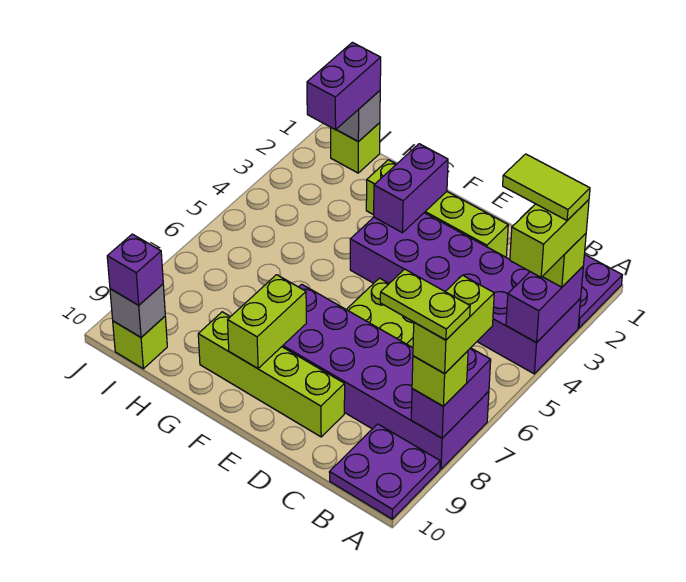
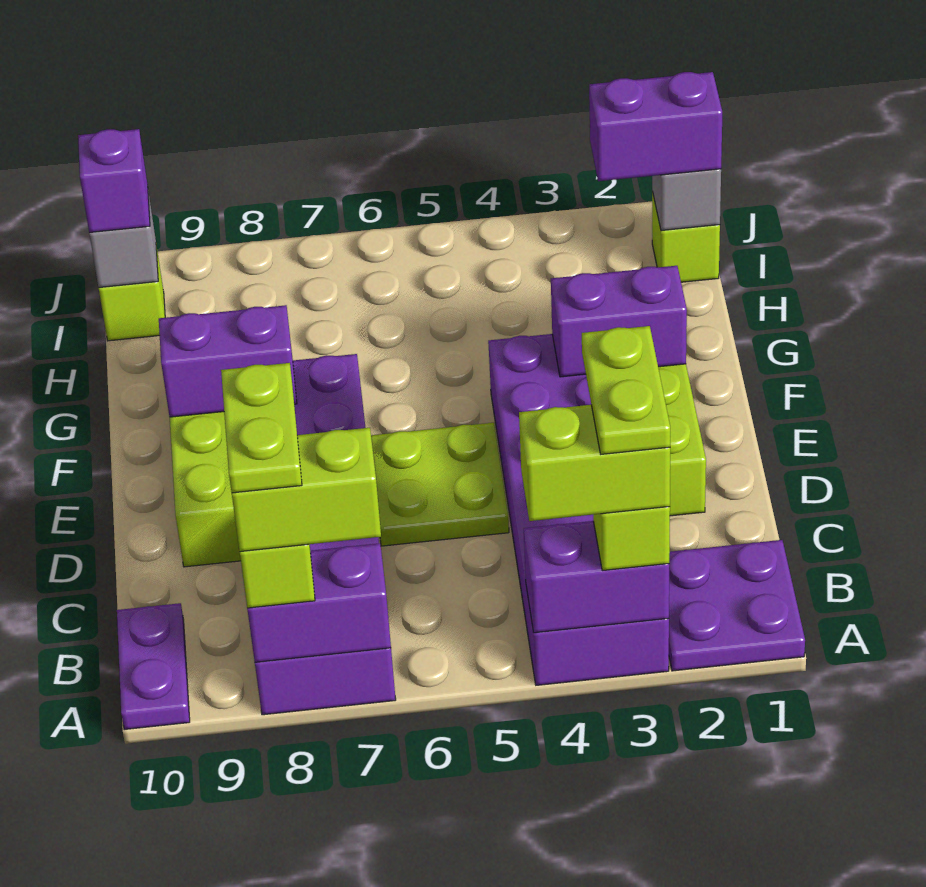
lime 1x2 tile [503,154,590,220] -> lime 1x2 plate [582,326,670,454]
purple 2x2 plate [329,424,440,519] -> purple 1x2 plate [117,603,190,729]
lime 1x2 brick [228,275,306,368] -> purple 1x2 brick [159,305,297,417]

